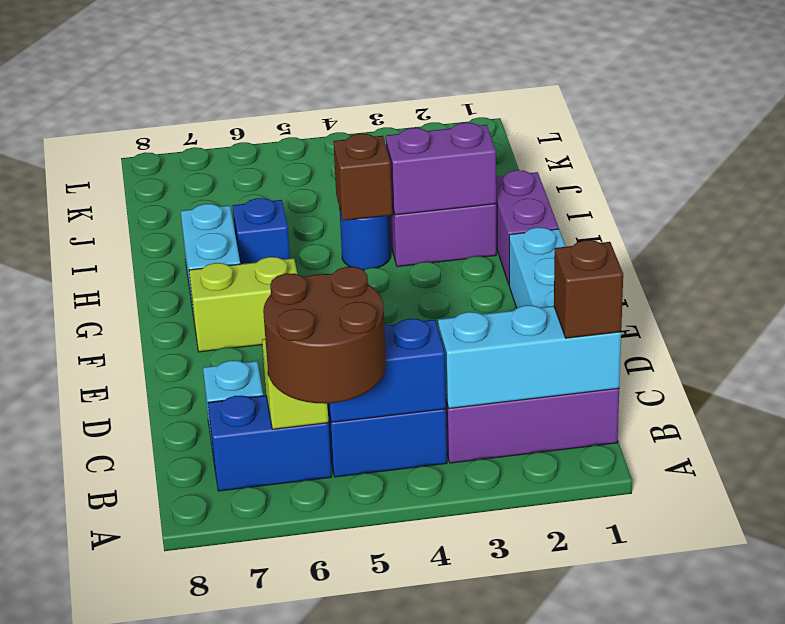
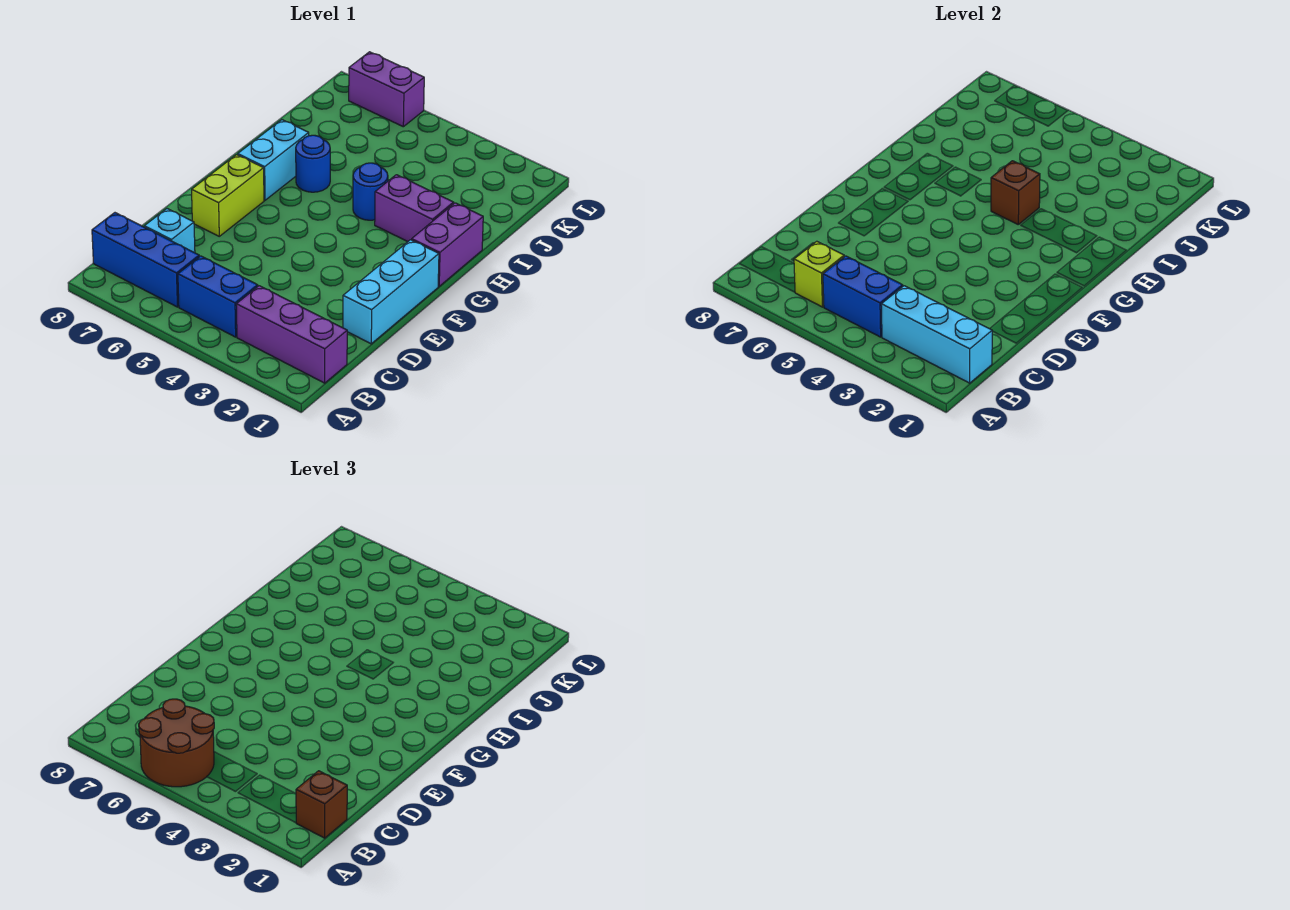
blue 1x2 brick [208,396,332,491] -> blue 1x3 brick [92,213,199,307]
lime 1x2 brick [189,257,297,352] -> lime 1x2 brick turned to [192,155,264,236]
purple 1x2 brick [386,123,496,215] -> purple 1x2 brick moved to [349,52,424,127]
blue 1x1 brick [233,198,290,264] -> blue 1x1 round brick [296,135,330,192]

